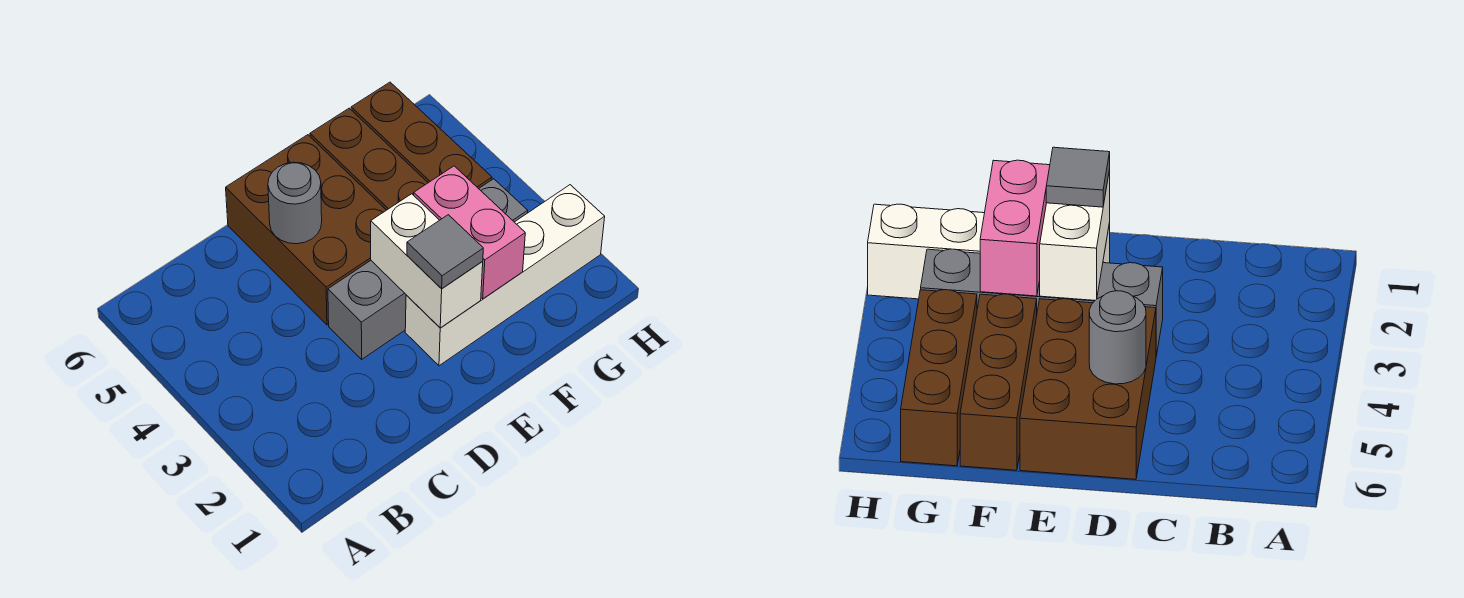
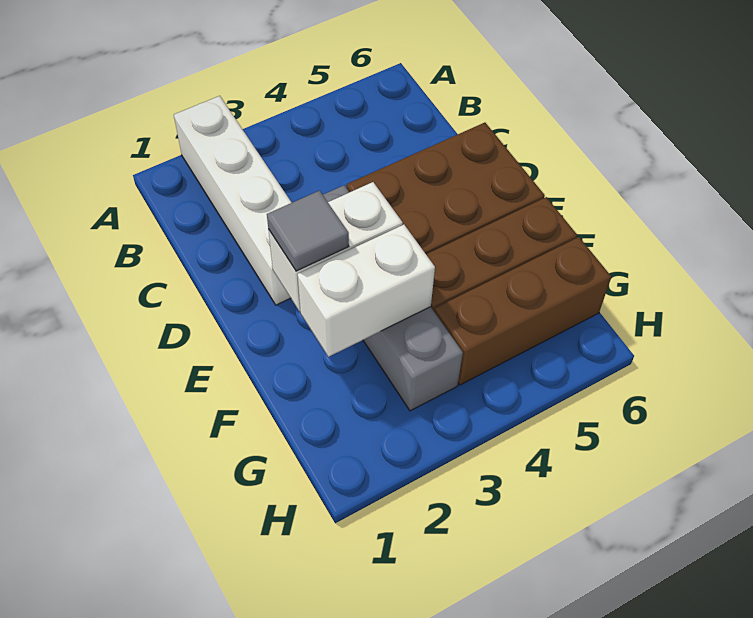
grey 1x1 round brick [268,162,322,244] -> none
white 1x4 brick [405,185,605,366] -> white 1x4 brick moved to [174,96,292,305]
pink 1x2 brick [414,166,525,299] -> white 1x2 brick [298,225,435,357]

